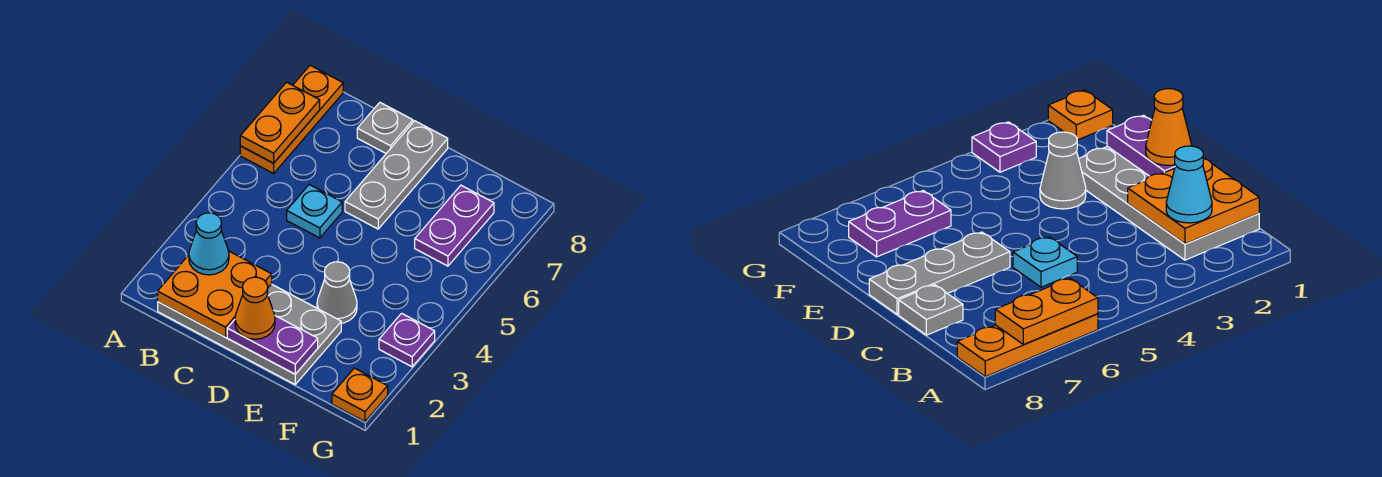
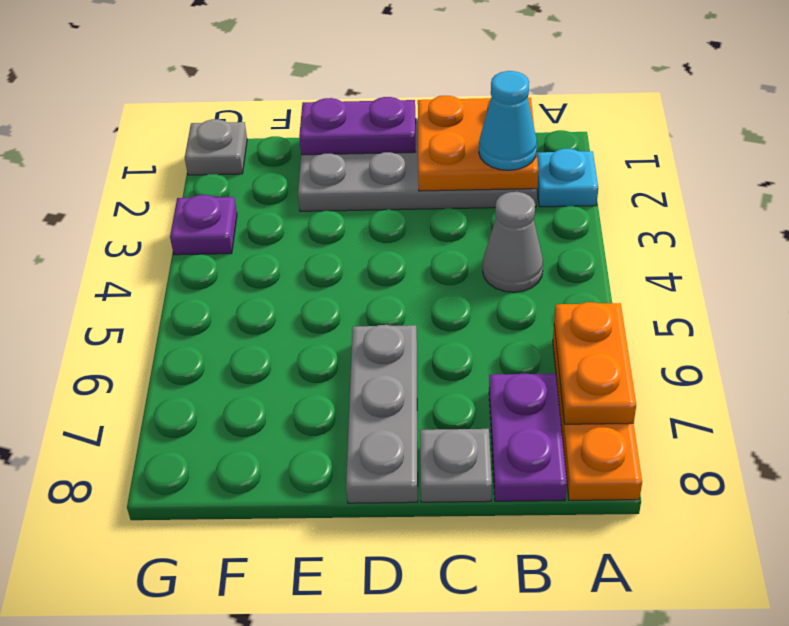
cyan 1x1 plate [287,185,342,238] -> cyan 1x1 plate moved to [537,149,598,207]
orange 1x1 cone [235,277,275,339] -> none
grey 1x1 cone [317,262,357,323] -> grey 1x1 cone moved to [483,192,543,292]
purple 1x2 plate [415,185,494,266] -> purple 1x2 plate moved to [489,374,567,501]
orange 1x1 plate [332,368,388,422] -> grey 1x1 plate [185,119,247,175]

